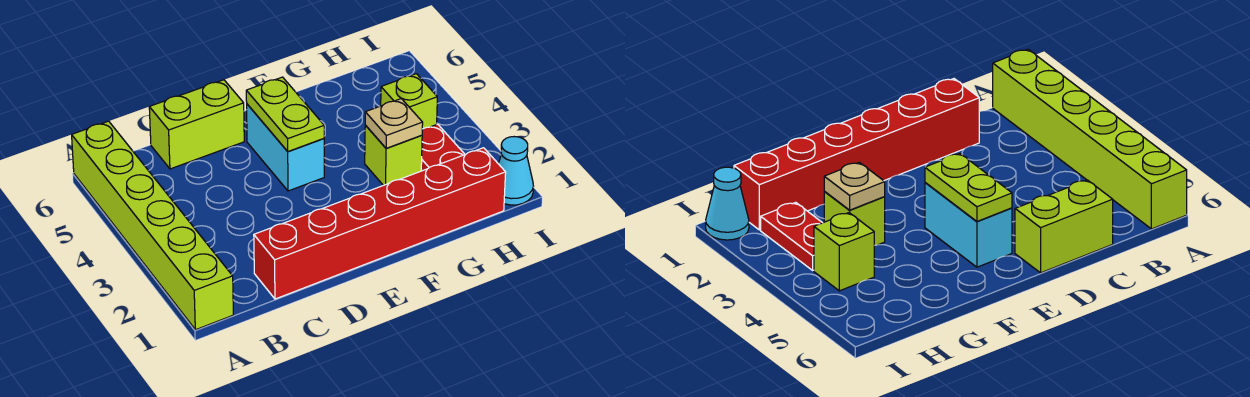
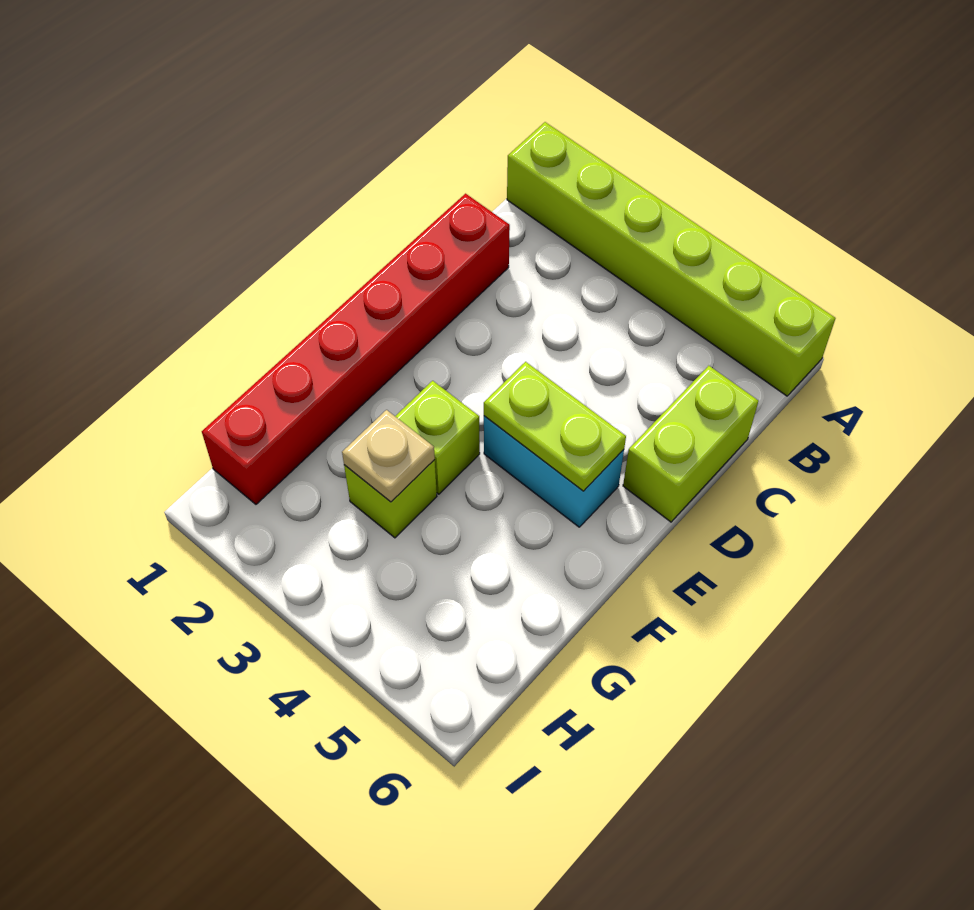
red 1x2 plate [421,124,465,171] -> none
lime 1x1 brick [381,74,437,129] -> lime 1x1 brick moved to [395,381,480,494]
cyan 1x1 cone [498,137,534,205] -> none

